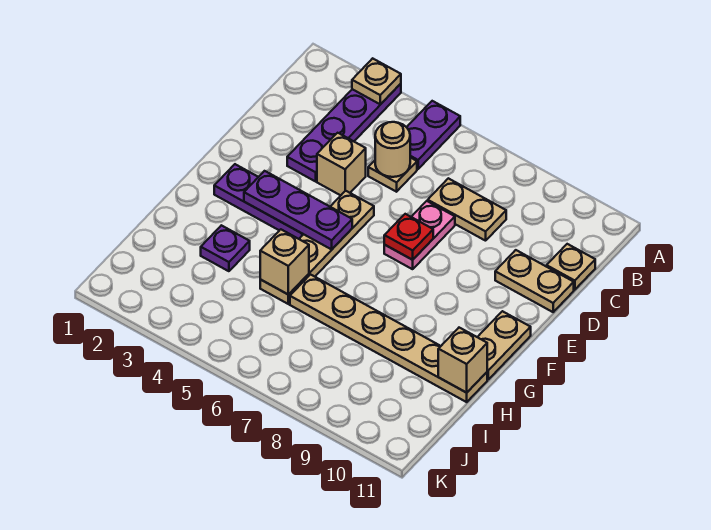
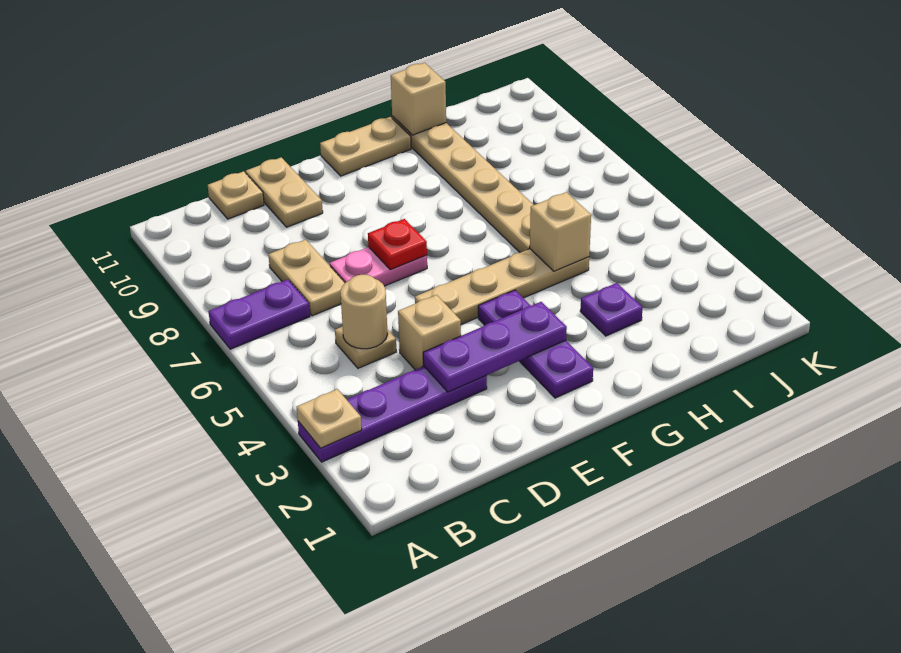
purple 1x2 plate [407,101,460,169] -> purple 1x2 plate moved to [209,280,310,349]
purple 1x3 plate [244,171,352,249] -> purple 1x3 plate turned to [423,302,567,392]

